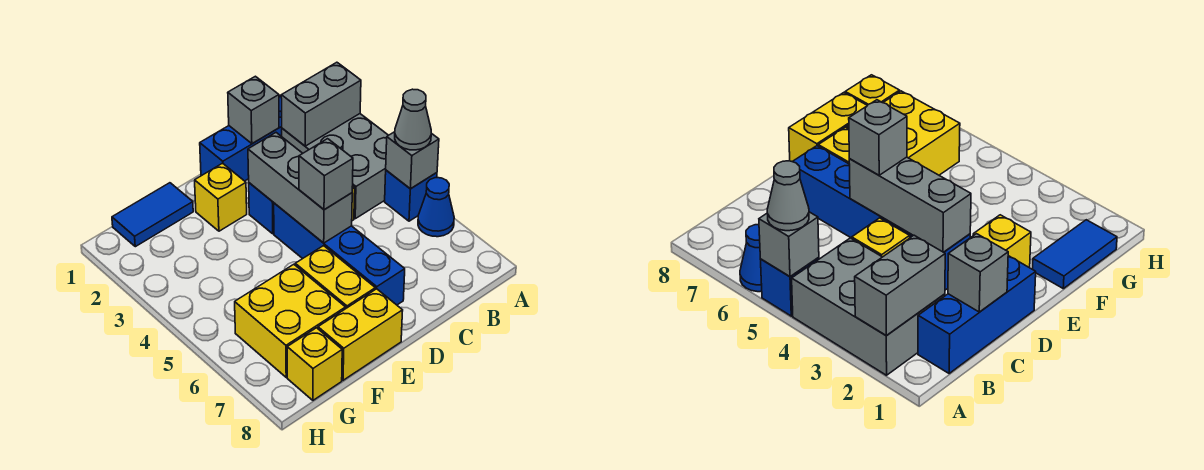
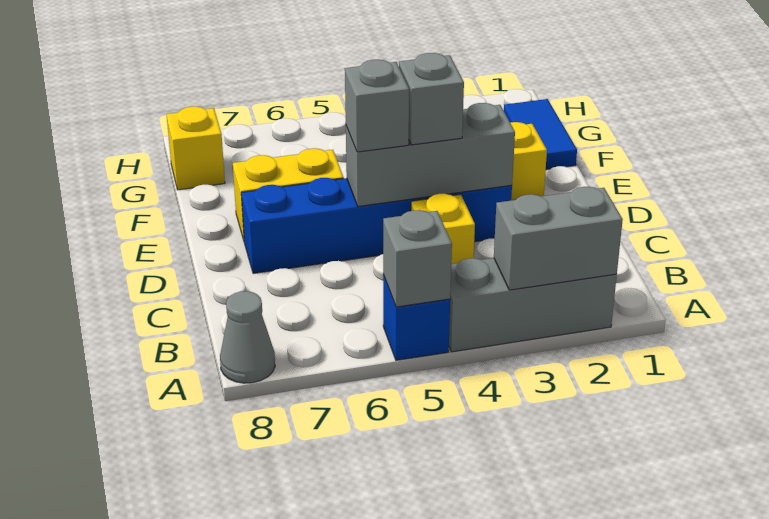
grey 2x3 brick [282,114,388,219] -> grey 1x3 brick [449,258,617,352]
grey 1x2 brick [281,62,361,146] -> grey 1x2 brick turned to [494,187,623,290]
grey 1x1 cone [395,89,431,150] -> grey 1x1 cone moved to [220,291,275,383]
blue 1x1 cone [418,178,454,237] -> none
blue 1x3 brick [200,95,282,181] -> none
grey 1x1 brick [228,76,279,144] -> grey 1x1 brick moved to [399,53,464,145]
yellow 1x2 brick [318,289,403,380] -> none
yellow 2x2 brick [235,264,346,377] -> none

